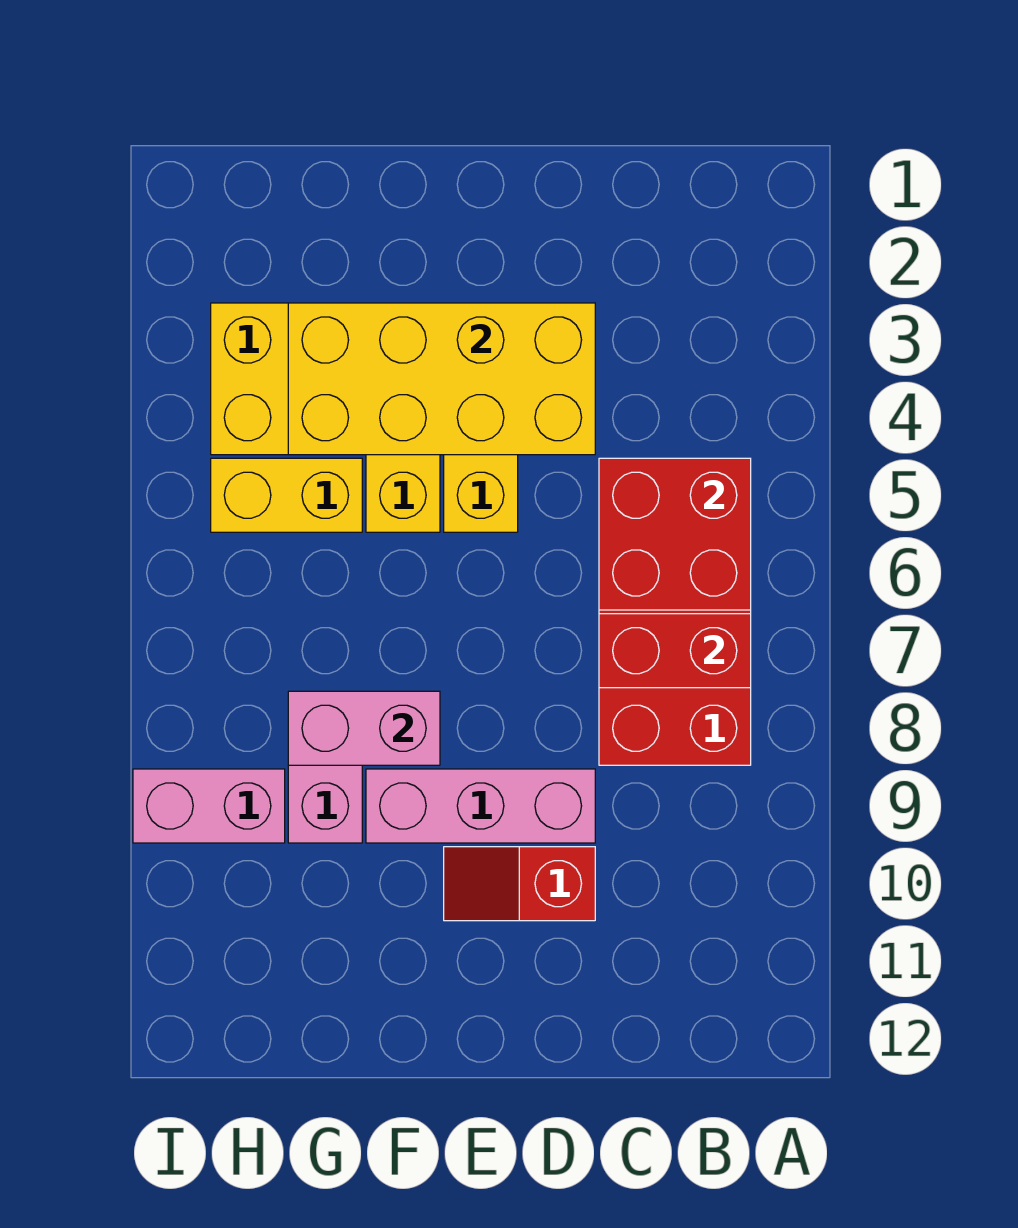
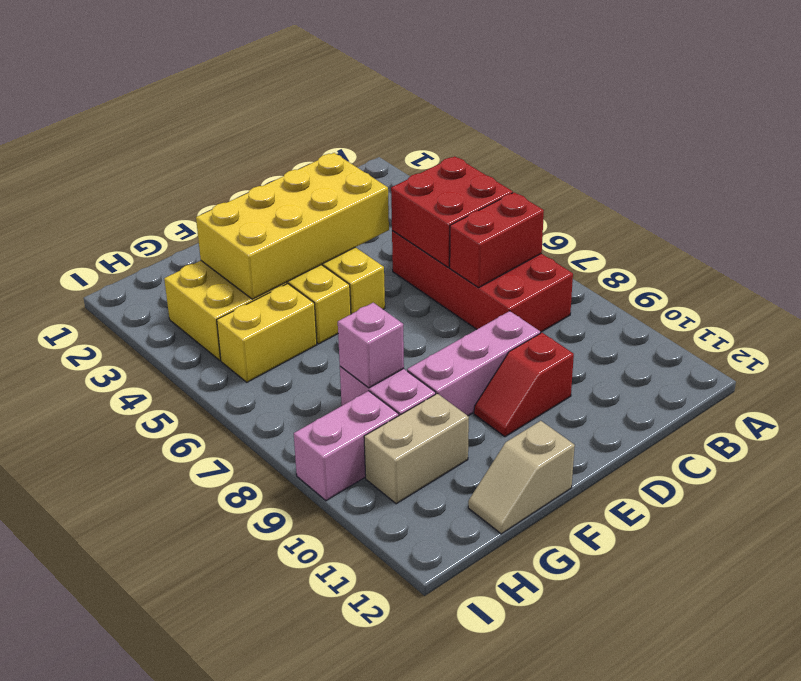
pink 1x2 brick [288,691,440,765] -> pink 1x1 brick [338,303,404,388]
none -> tan 1x2 slope [468,421,575,534]
none -> tan 1x2 brick [364,394,469,504]

